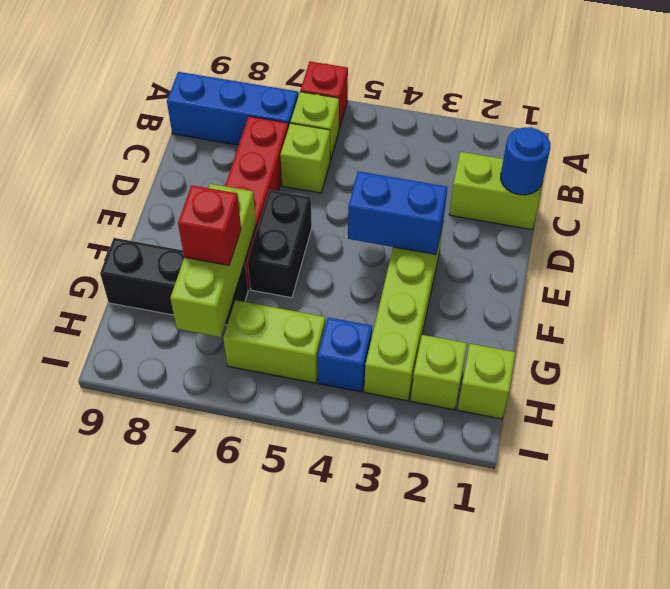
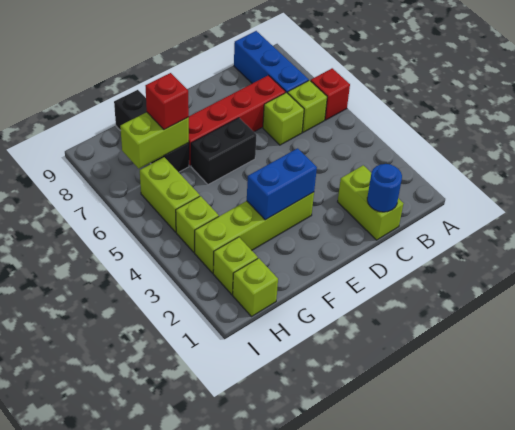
blue 1x2 brick [348,171,448,254] -> blue 1x2 brick turned to [247,148,317,220]
lime 1x3 brick [170,184,256,337] -> lime 1x2 brick [120,112,189,168]
blue 1x1 brick [318,317,372,392] -> lime 1x1 brick [176,196,219,252]

